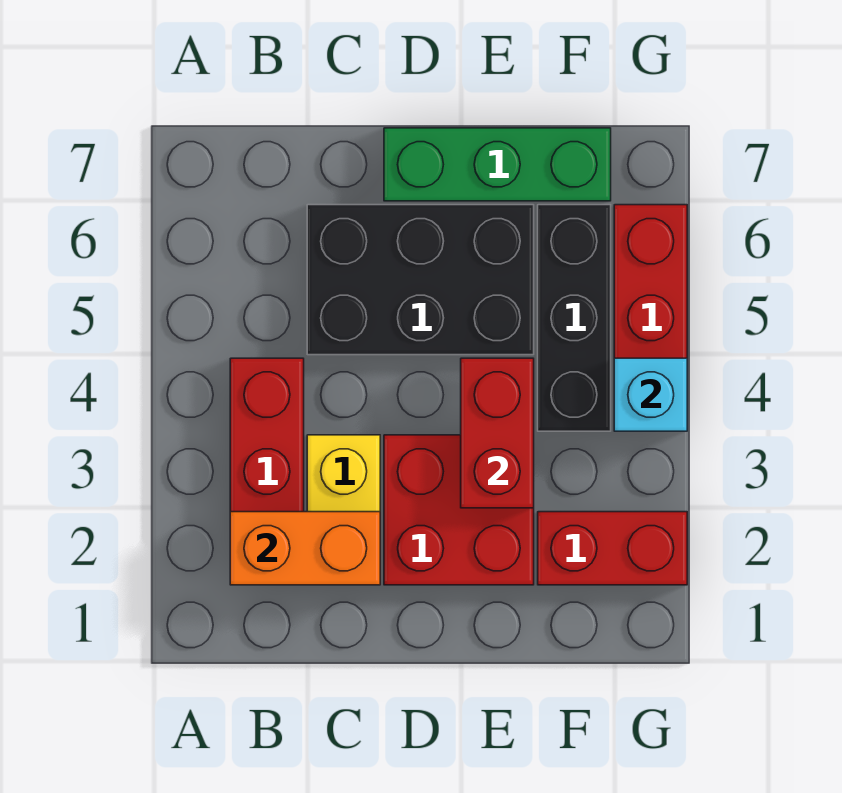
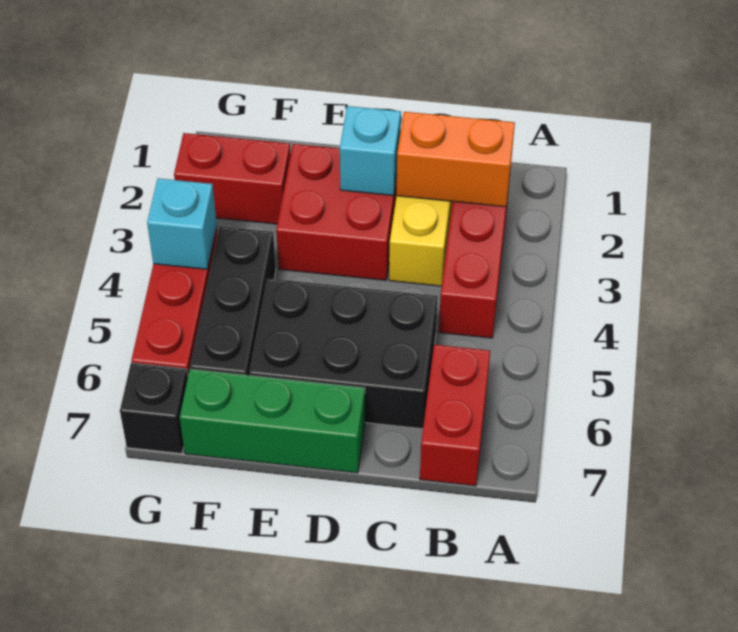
none -> cyan 1x1 brick [340,106,401,196]
red 1x2 brick [461,358,534,508] -> red 1x2 brick moved to [420,345,490,486]
none -> black 1x1 brick [120,363,188,454]

